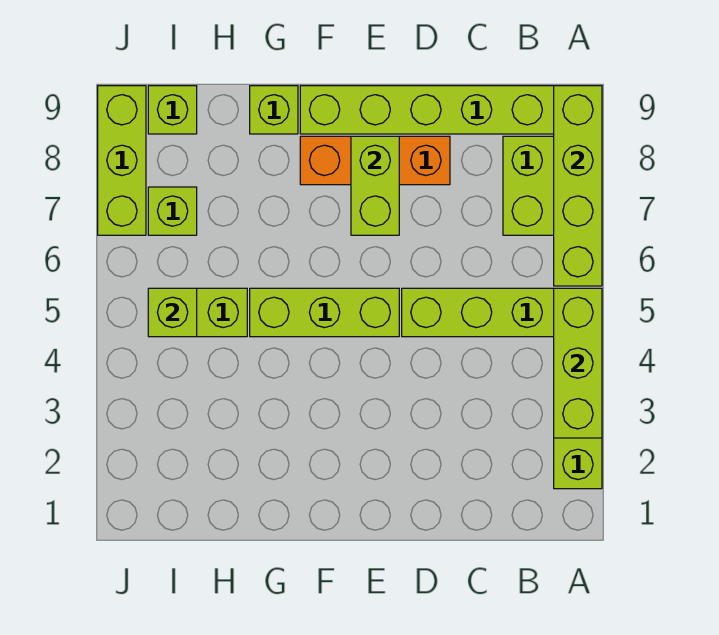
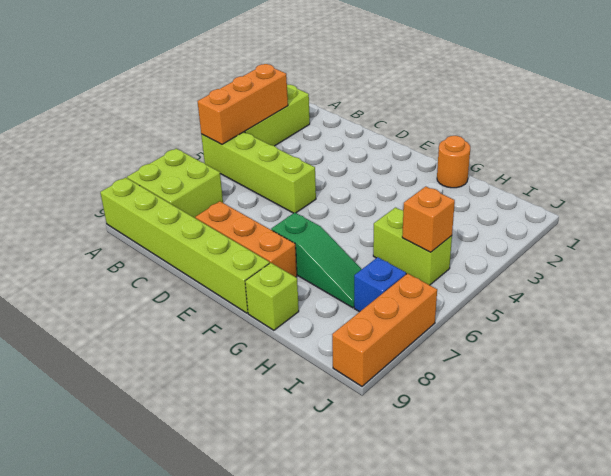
lime 1x3 brick [554,288,602,438] -> orange 1x3 brick [197,64,288,144]
lime 1x4 brick [554,86,602,286] -> none
lime 1x3 brick [250,288,399,337] -> none
lime 1x2 brick [351,136,399,235] -> none
none -> green 1x3 slope [271,213,362,308]
none -> orange 1x1 round brick [437,136,470,188]
lime 1x1 brick [148,288,197,337] -> orange 1x1 brick [402,187,455,252]
lime 1x1 brick [148,187,197,235] -> blue 1x1 brick [354,257,406,312]
lime 1x1 brick [148,86,197,134] -> none
lime 1x3 brick [98,86,146,235] -> orange 1x3 brick [332,273,437,386]

